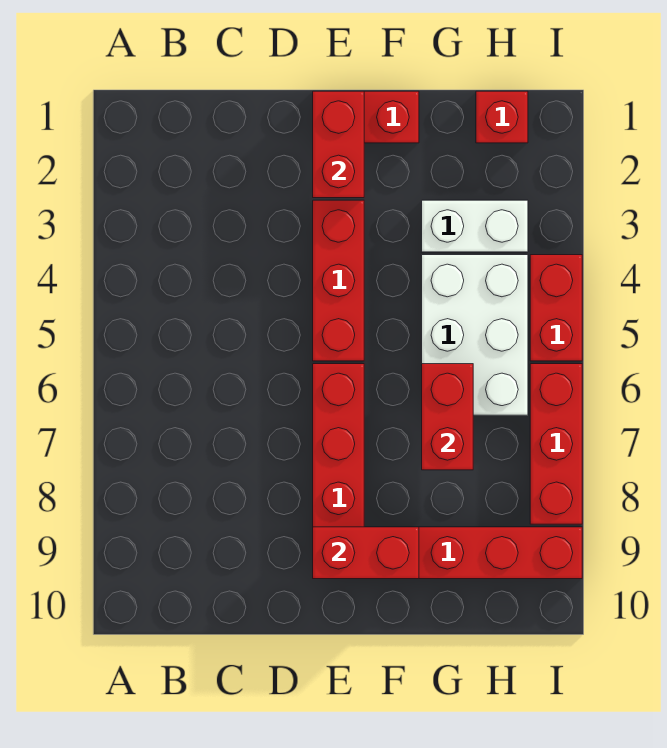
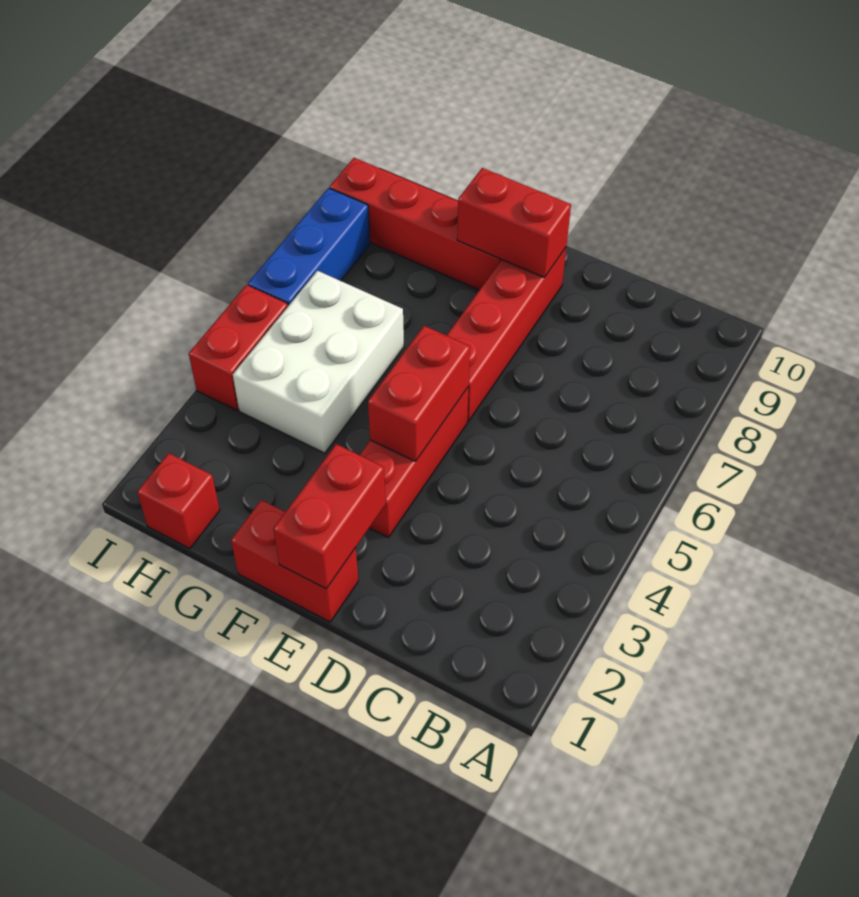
white 1x2 brick [422,200,528,252] -> none
red 1x2 brick [422,364,473,470] -> red 1x2 brick moved to [368,326,470,461]
red 1x3 brick [530,364,582,524] -> blue 1x3 brick [248,188,370,306]

